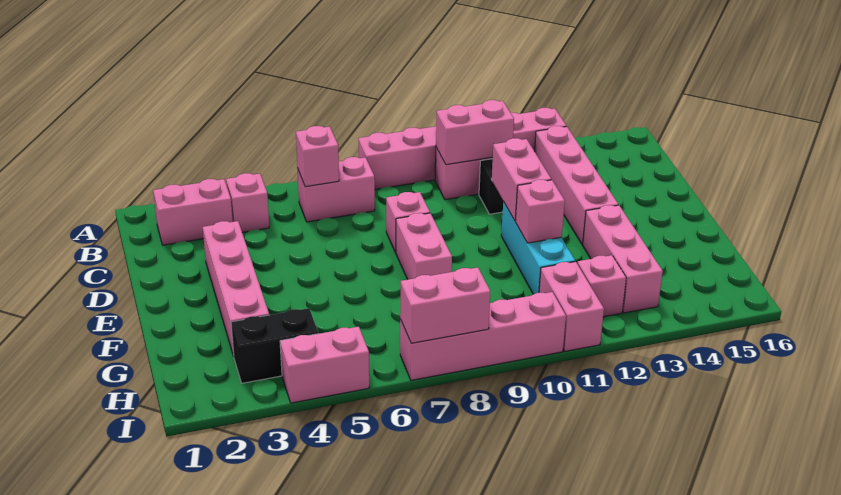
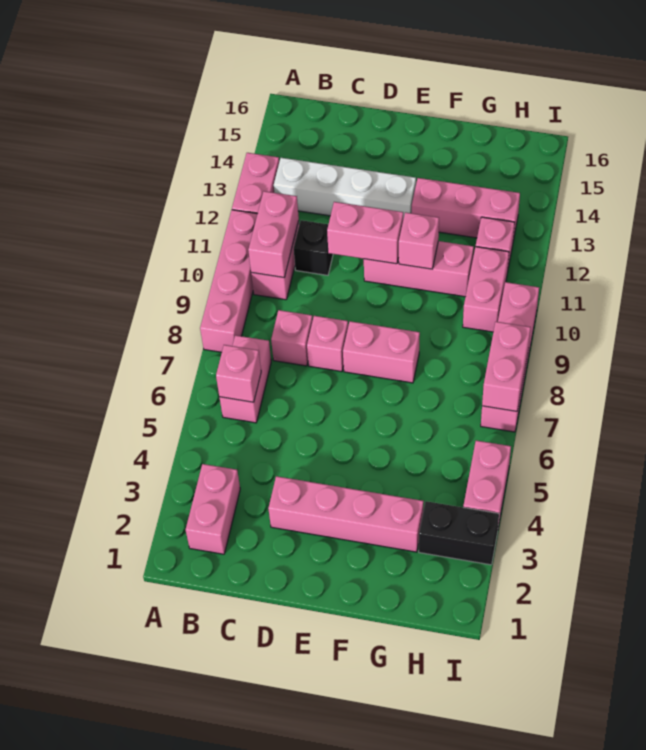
pink 1x1 brick [226,173,269,232] -> pink 1x1 brick moved to [271,310,313,366]
pink 1x4 brick [535,126,618,245] -> white 1x4 brick [274,158,416,219]
cyan 1x3 brick [501,202,575,294] -> pink 1x3 brick [364,241,474,297]
black 1x2 brick [231,308,318,383] -> black 1x2 brick turned to [419,501,499,565]
pink 1x2 brick [539,262,604,351] -> pink 1x2 brick turned to [463,247,509,332]

